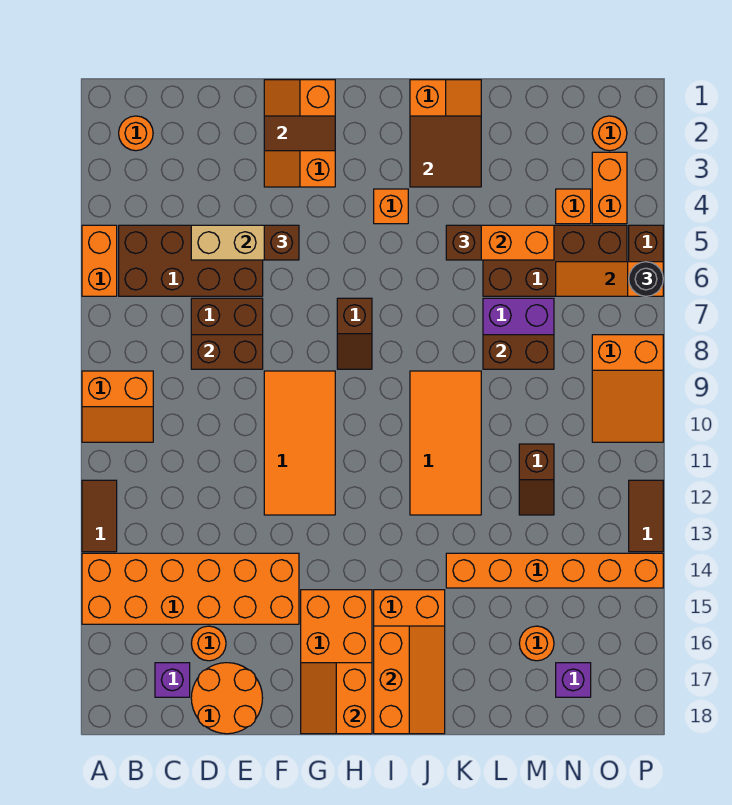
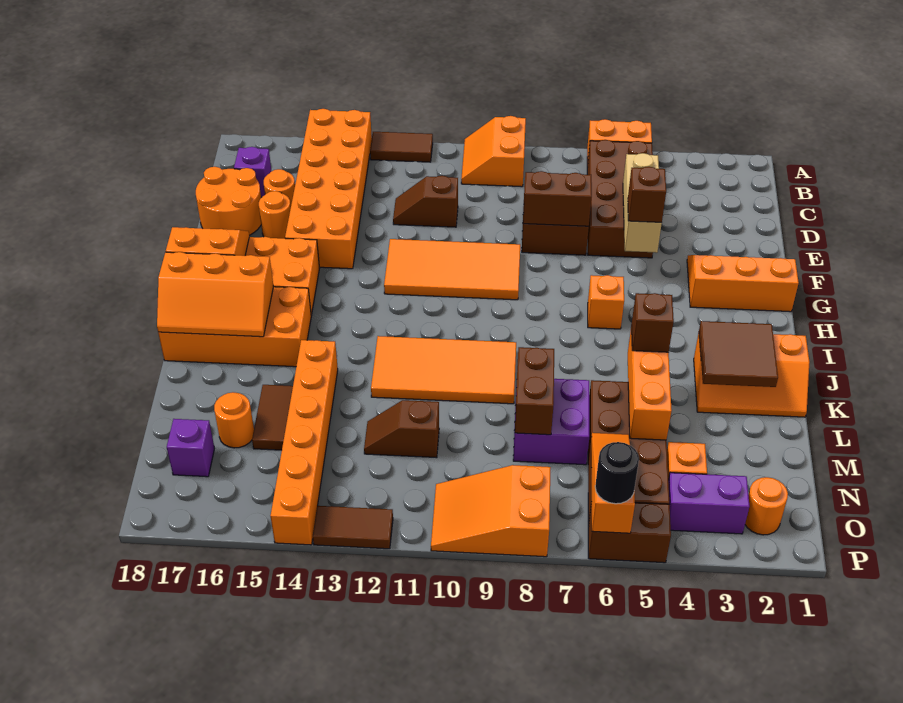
orange 1x1 round brick [119,116,153,151] -> orange 1x1 round brick moved to [259,191,291,238]
brown 1x2 brick [191,335,263,369] -> brown 1x2 brick turned to [523,171,592,226]
brown 1x2 tile [264,116,335,151] -> brown 1x2 tile moved to [252,385,293,450]
brown 1x2 slope [337,298,372,369] -> brown 1x2 slope moved to [393,176,458,227]
orange 1x1 brick [374,189,408,224] -> orange 1x1 brick moved to [588,275,624,329]
orange 1x2 brick [592,152,627,224] -> purple 1x2 brick [668,473,749,534]

